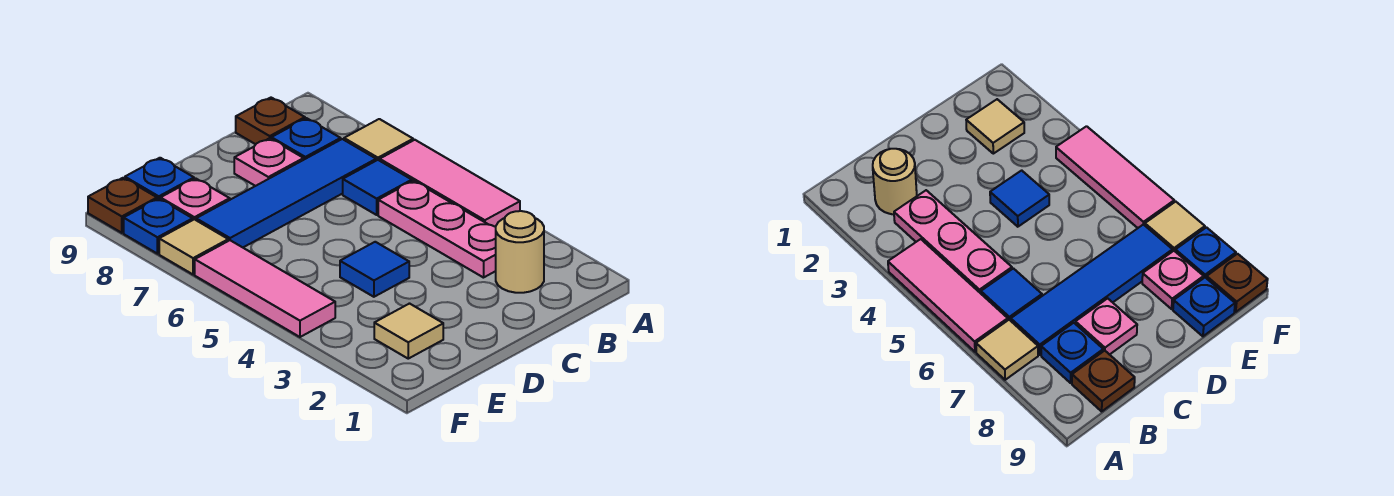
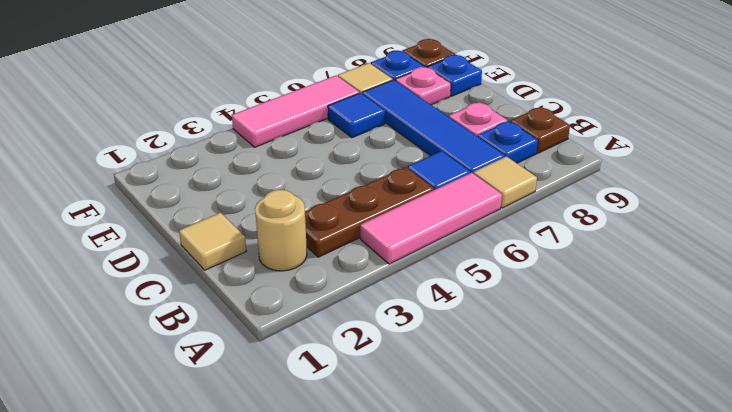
pink 1x3 plate [378,181,496,278] -> brown 1x3 plate [305,167,434,257]
blue 1x1 tile [340,242,409,297] -> blue 1x1 tile moved to [328,93,385,138]
tan 1x1 tile [374,304,443,359] -> tan 1x1 tile moved to [179,213,246,270]

